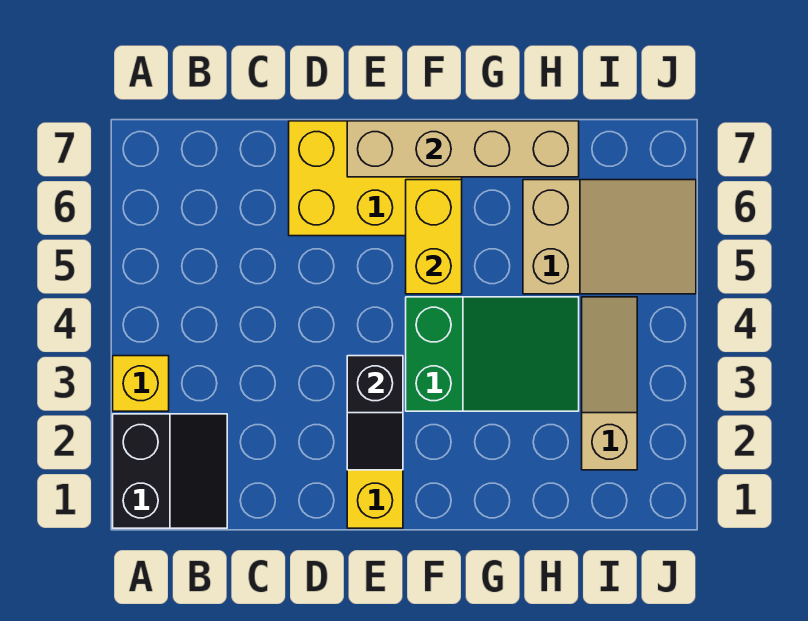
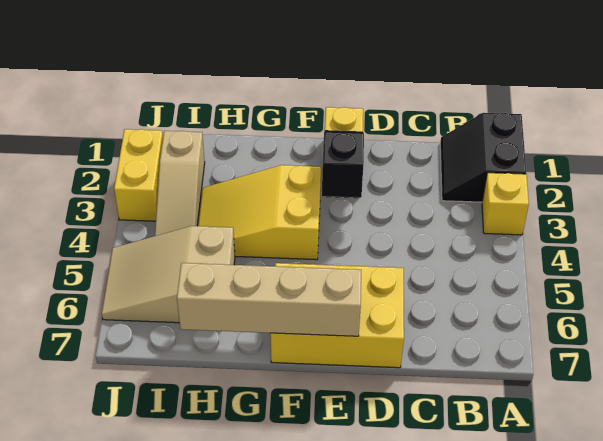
green 2x3 slope [406,297,579,411] -> yellow 2x3 slope [198,165,321,260]
yellow 1x2 brick [406,180,462,294] -> yellow 1x2 brick moved to [114,129,163,221]

